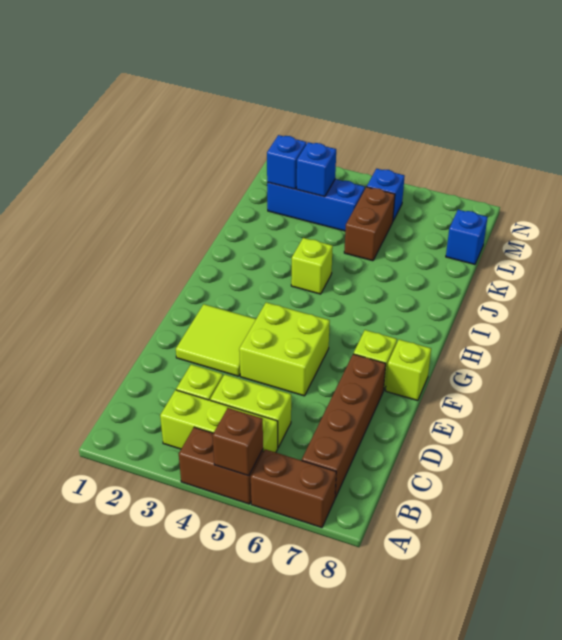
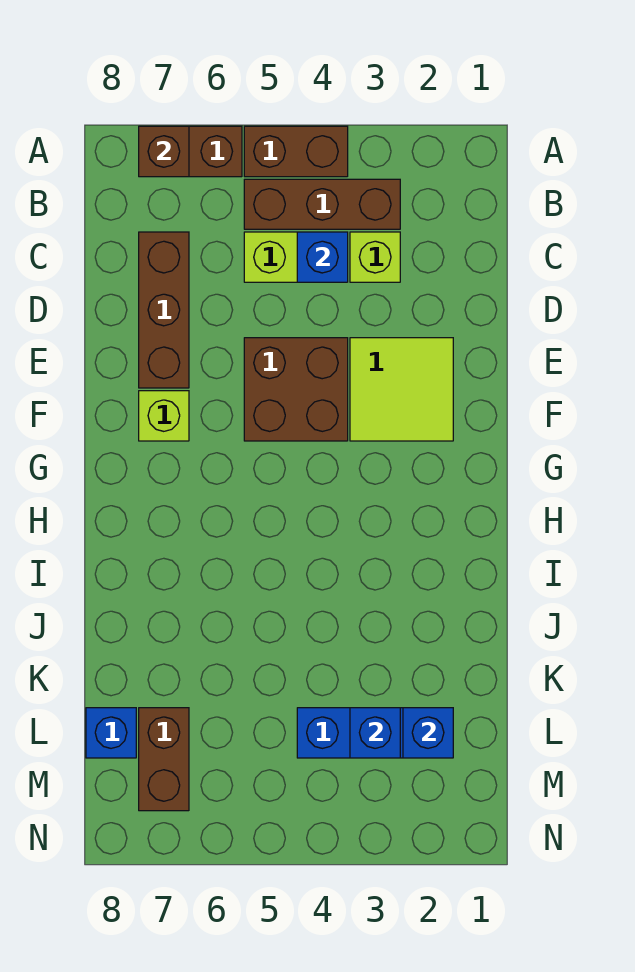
brown 1x1 brick [213,408,263,476] -> brown 1x1 brick moved to [139,126,189,177]
lime 1x3 brick [160,390,278,452] -> brown 1x3 brick [244,179,400,229]
brown 1x4 brick [302,354,386,498] -> brown 1x3 brick [139,232,189,388]
lime 2x2 brick [239,302,330,396] -> brown 2x2 brick [244,338,348,441]
lime 1x1 brick [386,339,431,401] -> none
lime 1x1 brick [291,238,333,294] -> none
brown 1x2 brick [344,187,395,261] -> brown 1x2 brick moved to [139,708,189,811]
blue 1x1 brick [367,169,405,220] -> blue 1x1 brick moved to [297,232,348,282]

